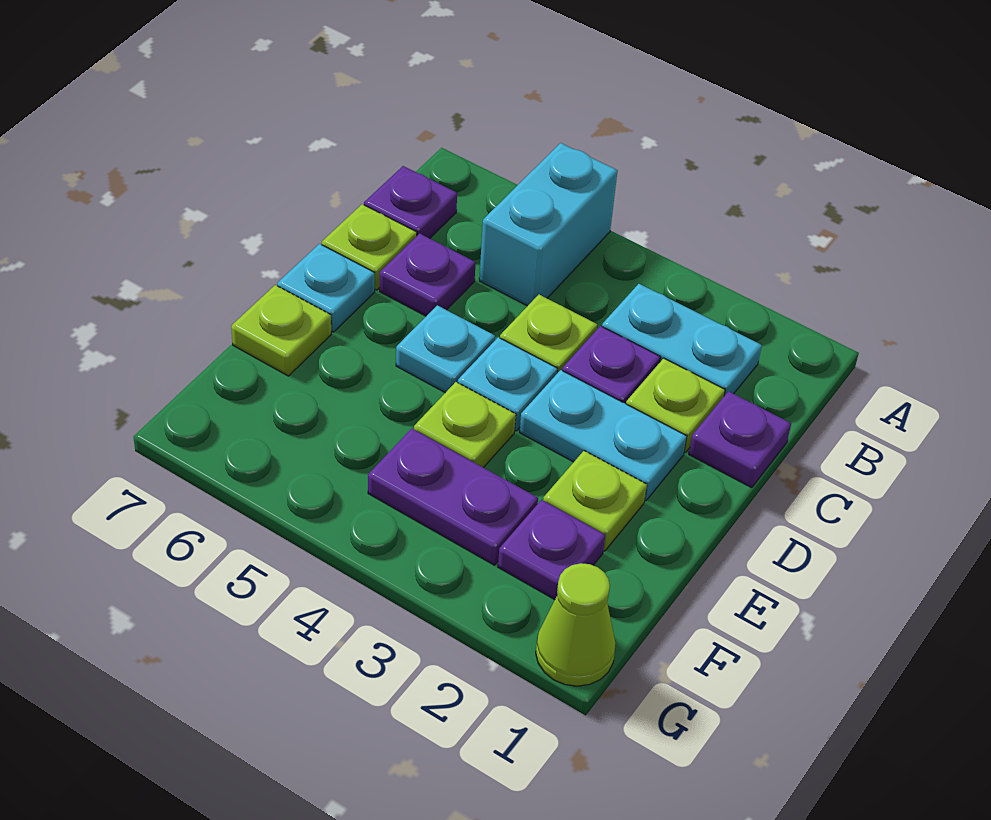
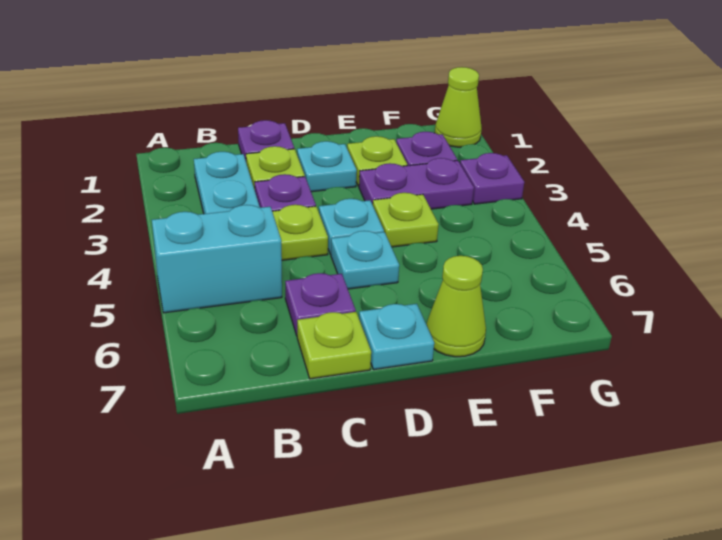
purple 1x1 plate [364,166,457,238] -> purple 1x1 plate moved to [460,153,524,204]
cyan 1x2 plate [519,370,687,501] -> cyan 1x1 plate [297,141,357,192]
lime 1x1 plate [231,285,331,376] -> lime 1x1 cone [426,256,486,357]
purple 1x2 plate [368,429,538,565] -> purple 1x2 plate turned to [359,158,474,209]

